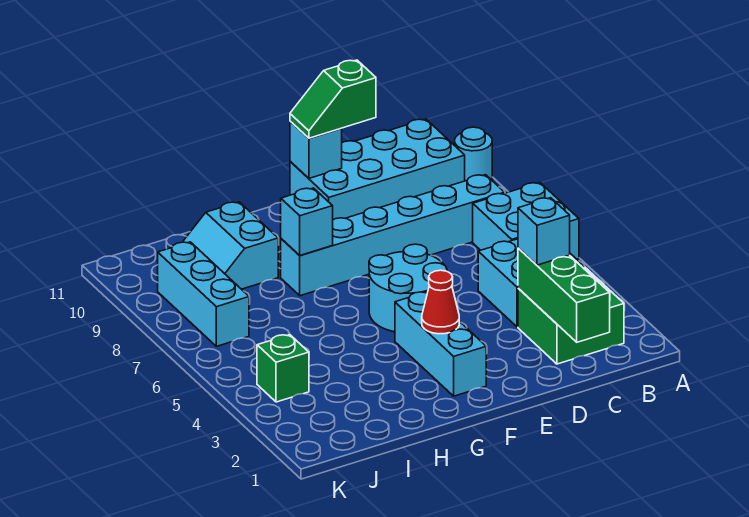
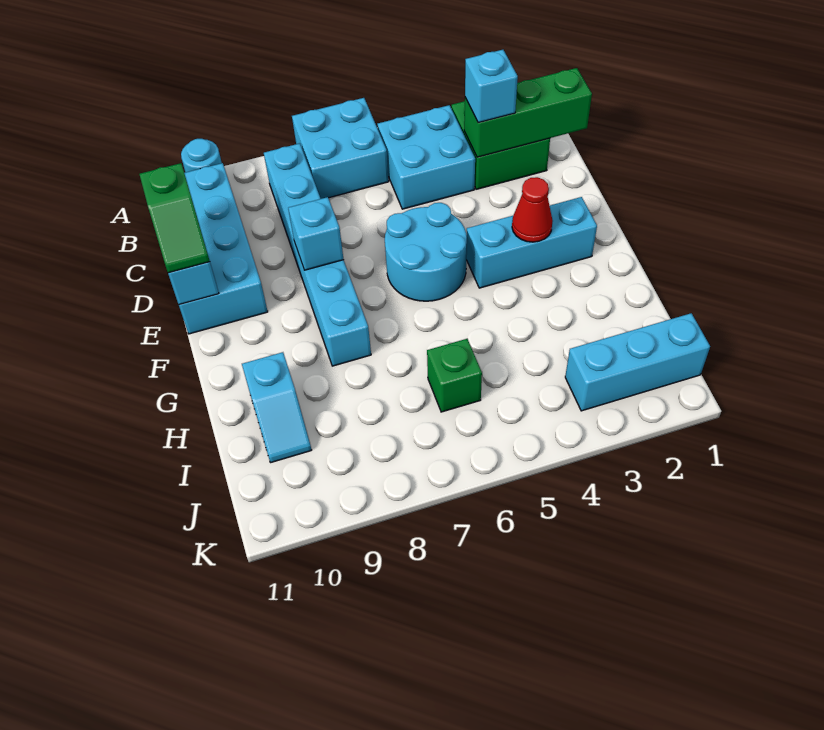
cyan 1x1 brick [281,188,333,256] -> cyan 1x1 brick moved to [288,197,344,270]
cyan 2x2 slope [183,202,278,289] -> cyan 1x2 slope [242,352,311,463]
green 1x1 brick [257,334,309,402] -> green 1x1 brick moved to [427,339,482,412]
cyan 1x3 brick [158,242,249,346] -> cyan 1x3 brick moved to [565,313,710,411]

